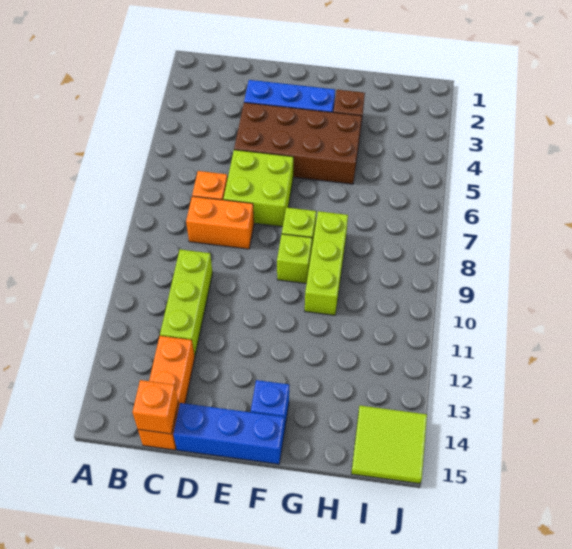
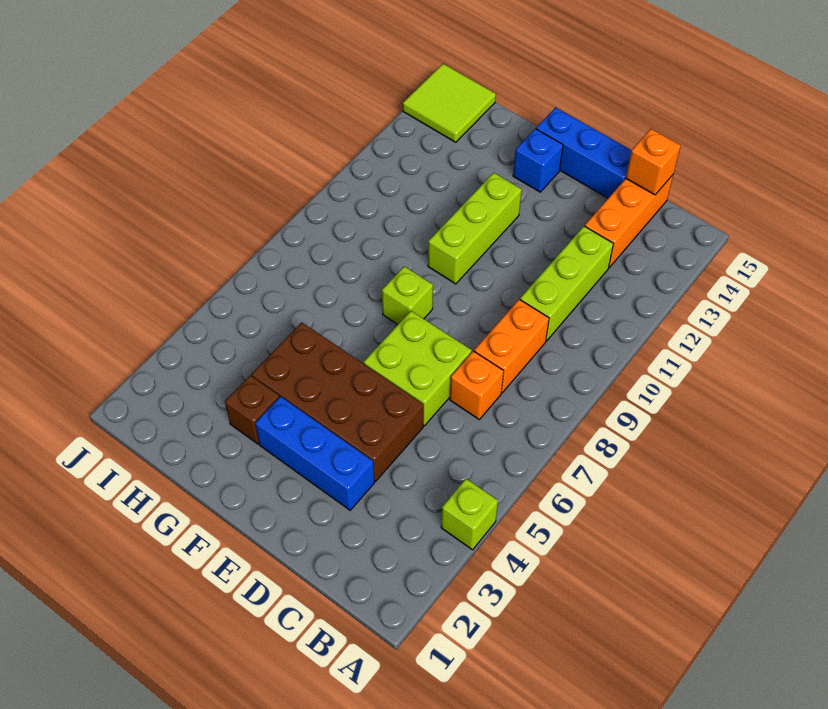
orange 1x2 brick [186,196,254,249] -> orange 1x2 brick turned to [474,299,549,393]
lime 1x1 brick [277,234,312,284] -> lime 1x1 brick moved to [441,479,498,550]
lime 1x3 brick [305,211,348,315] -> lime 1x3 brick moved to [428,173,522,284]

